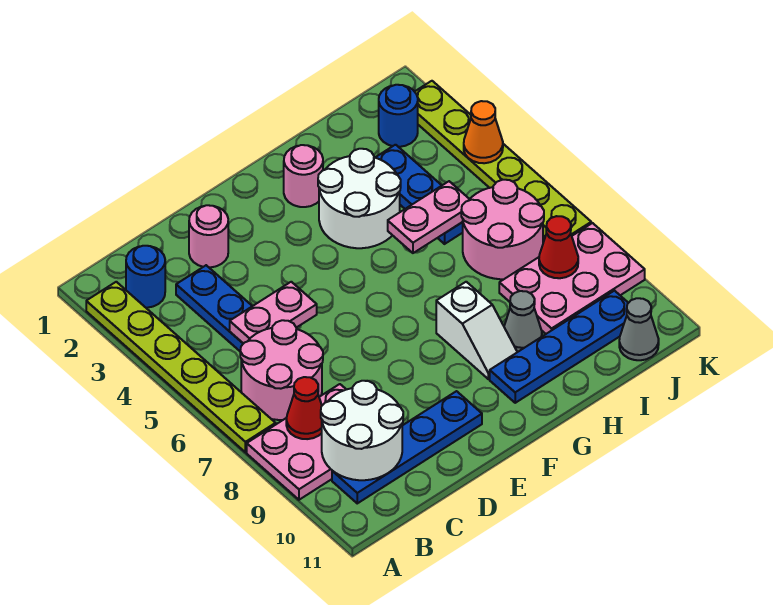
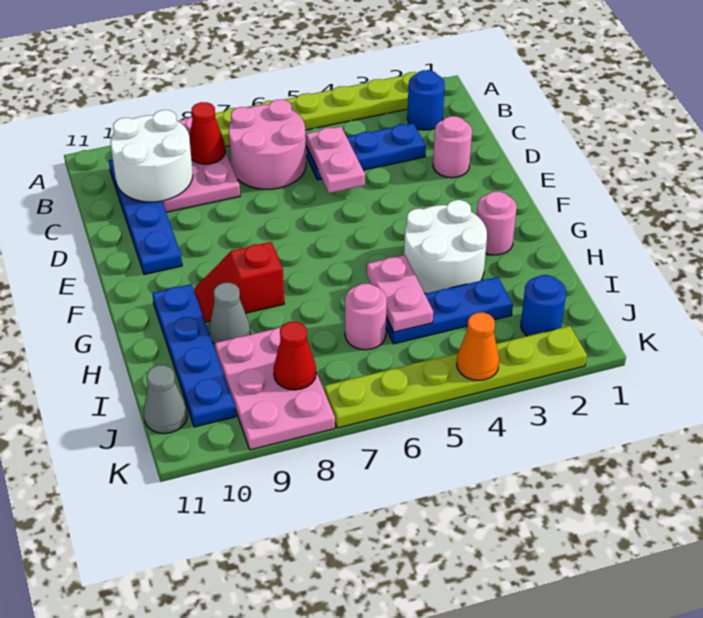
white 1x2 slope [436,282,517,379] -> red 1x2 slope [194,242,284,323]
pink 2x2 round brick [461,180,544,279] -> pink 1x1 round brick [345,284,387,350]

